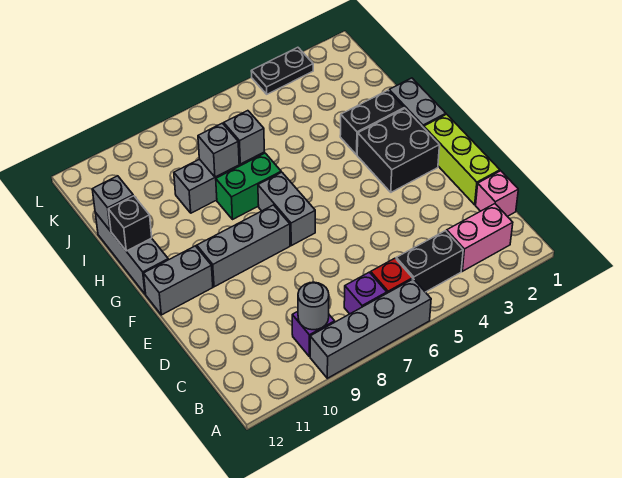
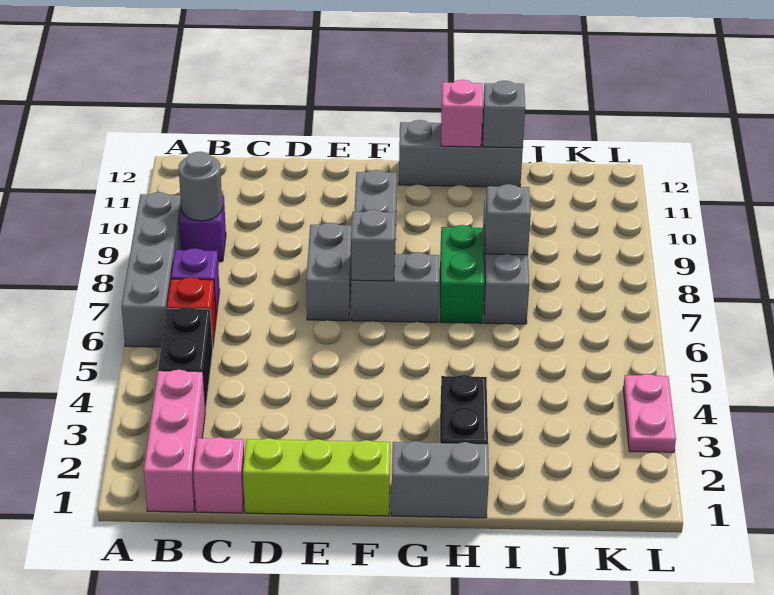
pink 1x2 brick [447,204,513,271] -> pink 1x3 brick [144,370,205,512]
black 2x2 brick [357,109,439,192] -> none
grey 1x2 brick [144,246,213,315] -> grey 1x2 brick moved to [306,223,352,321]
black 1x1 brick [108,196,152,251] -> pink 1x1 brick [441,80,483,147]
grey 1x1 brick [224,111,264,164] -> grey 1x1 brick moved to [351,210,395,281]
black 1x2 plate [251,47,313,94] -> pink 1x2 plate [623,374,676,452]

